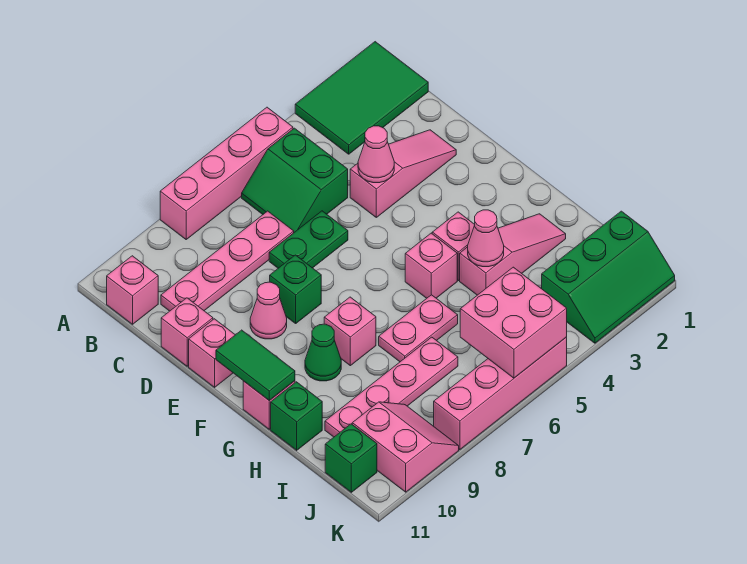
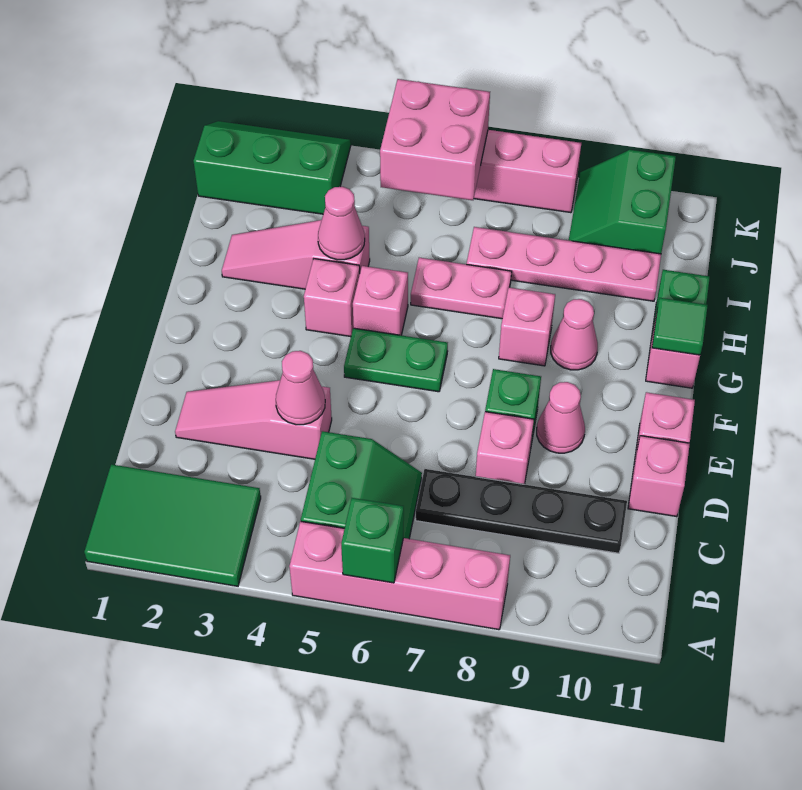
pink 1x1 brick [107,256,158,324] -> pink 1x1 brick moved to [476,412,534,484]
pink 1x4 plate [161,211,294,311] -> black 1x4 plate [416,469,627,553]
green 1x2 plate [269,211,348,268] -> green 1x2 plate moved to [344,328,448,392]
green 1x2 tile [216,330,295,401] -> green 1x1 tile [652,298,708,355]
green 1x1 cone [305,324,341,381] -> pink 1x1 cone [551,299,598,370]
pink 2x2 slope [352,402,459,492] -> green 2x2 slope [569,150,676,254]
green 1x1 brick [325,424,377,492] -> green 1x1 brick moved to [341,498,404,583]

